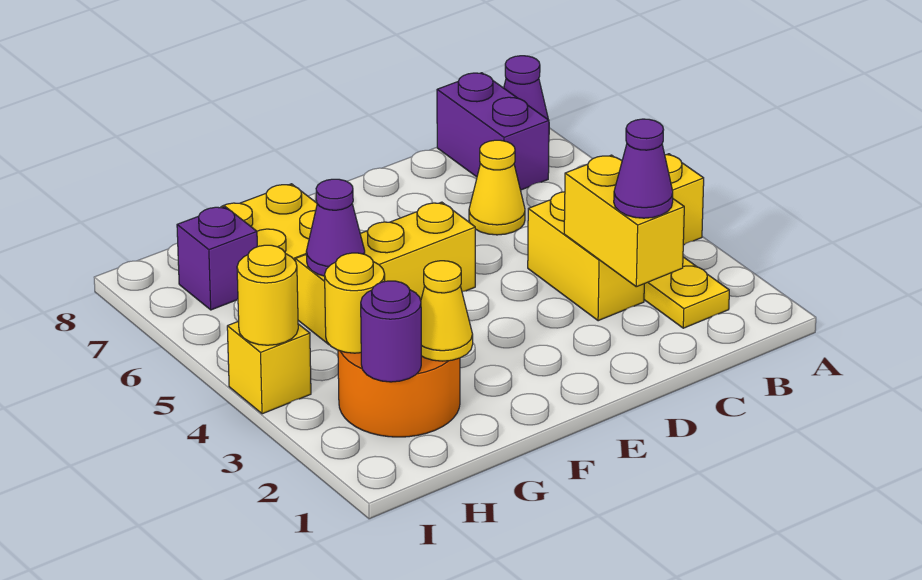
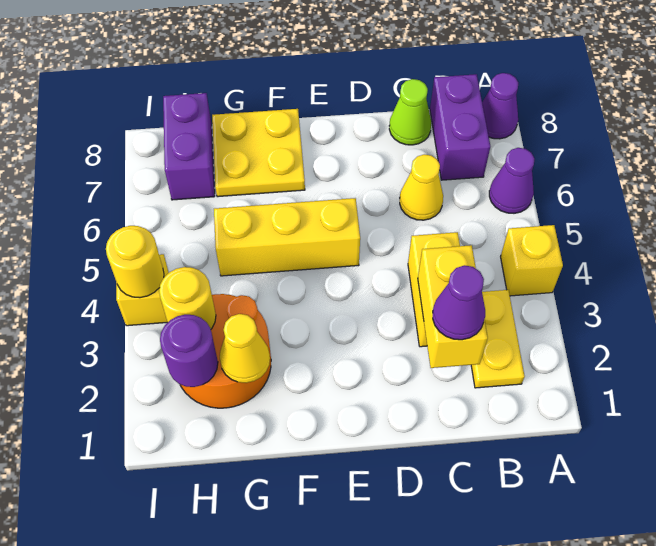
none -> lime 1x1 cone [389,79,431,145]
purple 1x1 cone [306,179,365,276] -> purple 1x1 cone moved to [489,148,535,213]
purple 1x1 brick [177,207,257,310] -> purple 1x2 brick [163,93,215,200]

